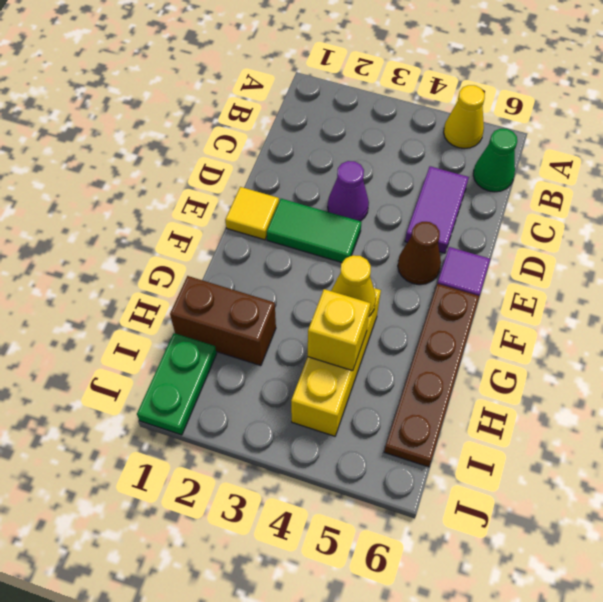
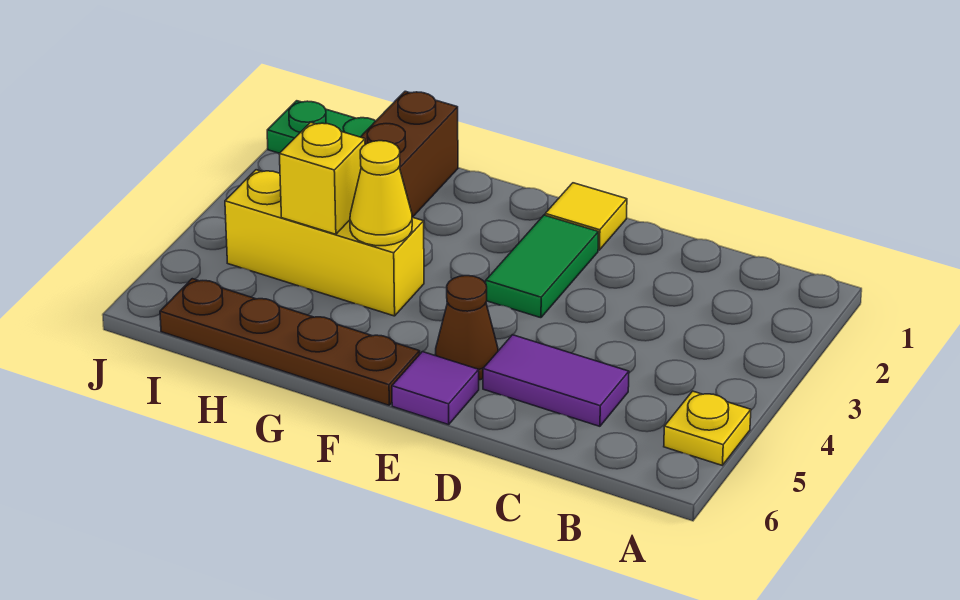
yellow 1x1 cone [444,85,485,149] -> yellow 1x1 plate [664,391,751,465]
green 1x1 cone [473,129,517,192] -> none
purple 1x1 cone [328,161,369,221] -> none

